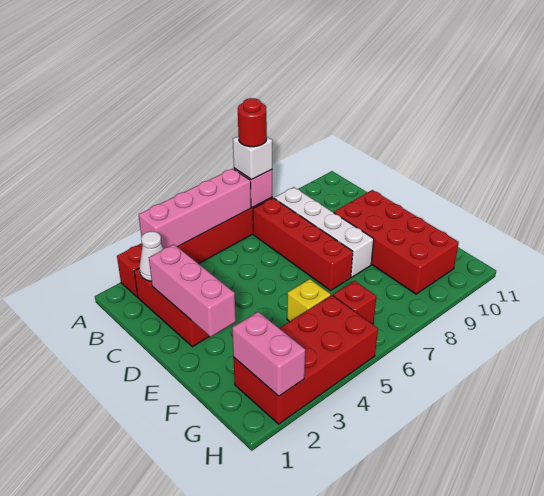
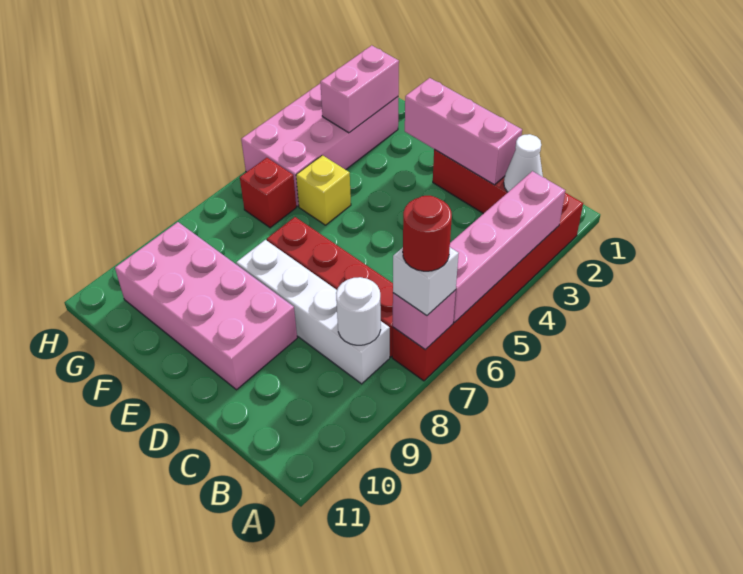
none -> white 1x1 round brick [336,277,381,345]
red 2x4 brick [334,190,459,294] -> pink 2x4 brick [115,222,297,390]
red 2x4 brick [233,295,378,424] -> pink 2x4 brick [241,84,398,206]
pink 1x2 brick [232,312,305,396] -> pink 1x2 brick turned to [320,45,399,133]

